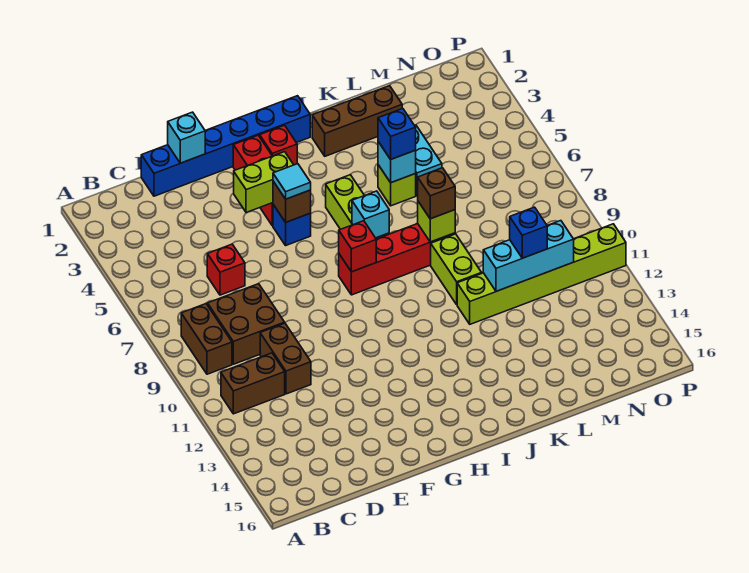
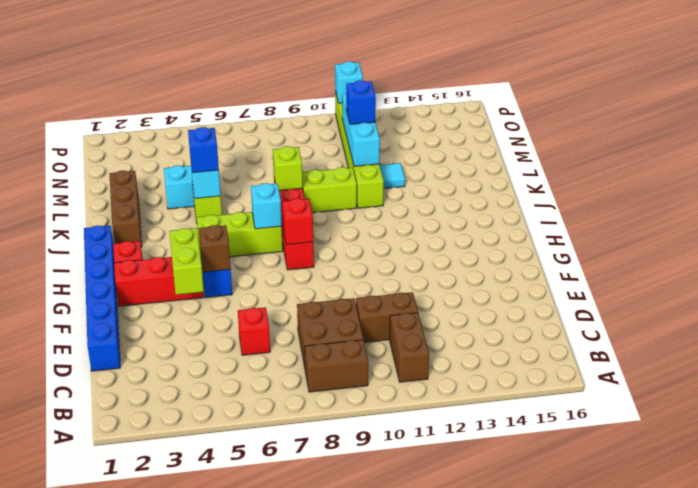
cyan 1x1 brick [168,112,205,163] -> cyan 1x1 brick moved to [335,62,363,103]
cyan 1x1 tile [273,164,311,199] -> cyan 1x1 tile moved to [380,163,405,188]
brown 1x1 brick [418,168,455,219] -> none

